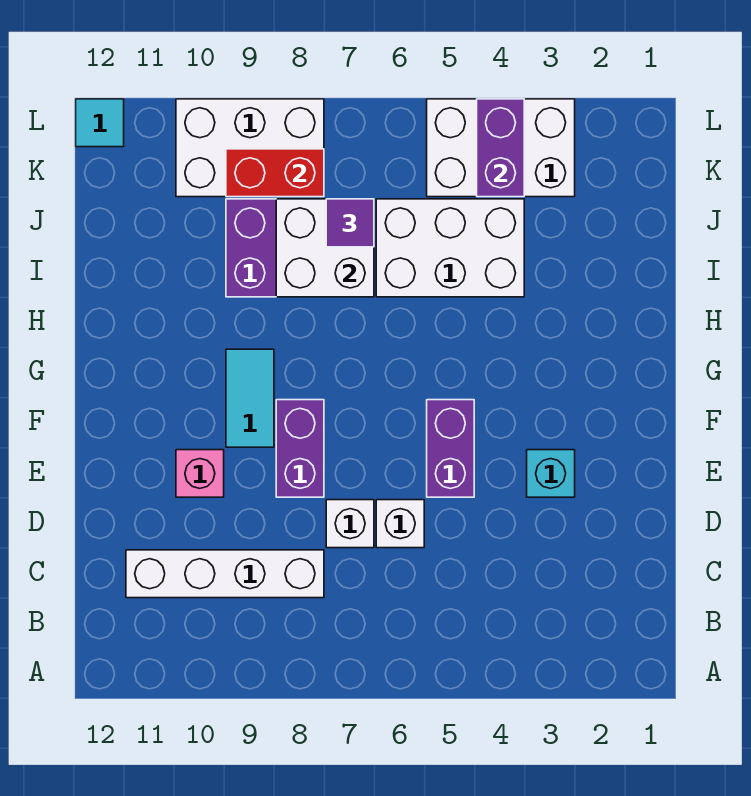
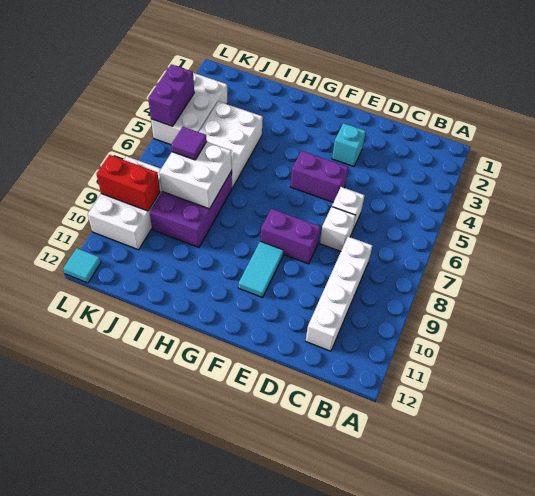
pink 1x1 brick [176,450,224,497] -> none
cyan 1x2 tile [226,349,274,447] -> cyan 1x2 tile turned to [238,241,284,298]
purple 1x2 brick [477,99,524,197] -> purple 1x2 brick turned to [148,64,194,126]
red 1x2 brick [226,149,324,197] -> red 1x2 brick turned to [96,155,160,211]

